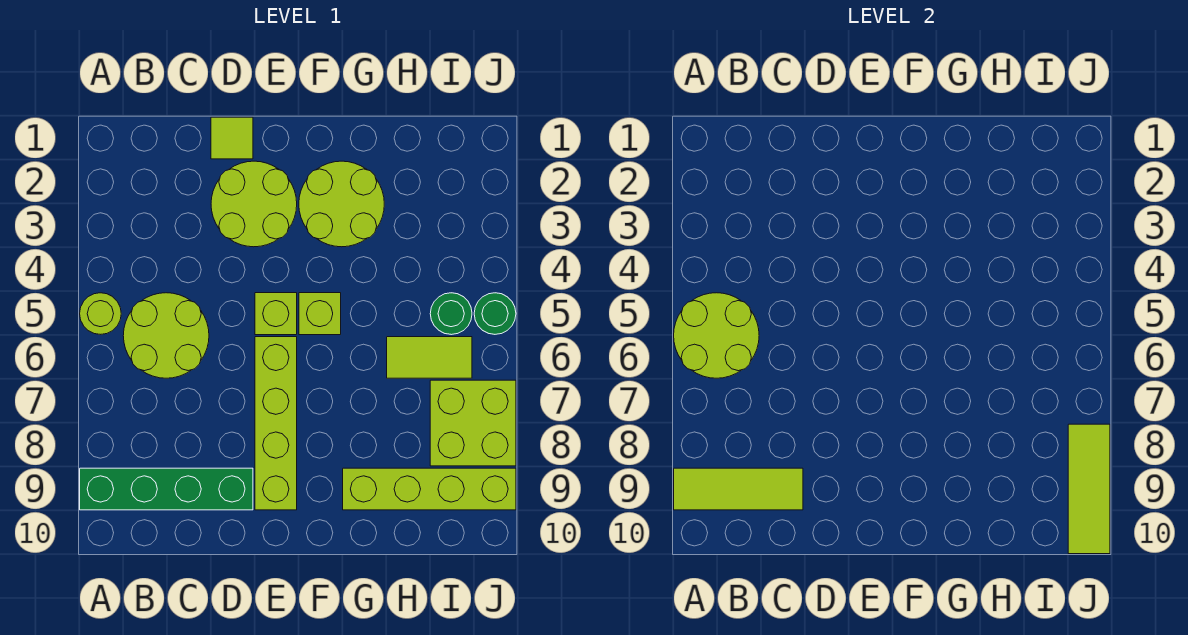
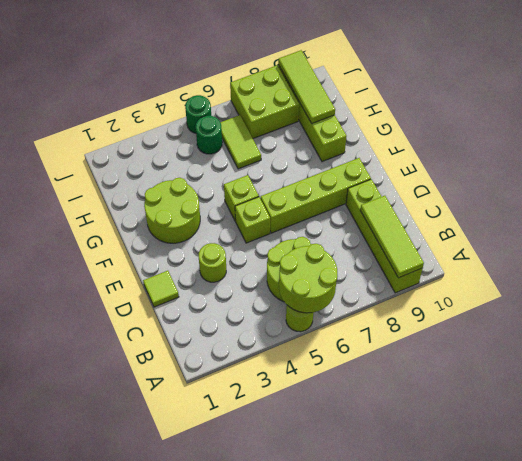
green 1x4 brick [80,468,253,510] -> lime 1x4 brick [346,179,423,293]
lime 2x2 round brick [211,161,297,247] -> lime 1x1 round brick [199,243,226,282]
lime 1x3 tile [1068,424,1110,554] -> lime 1x3 tile turned to [278,50,335,123]

